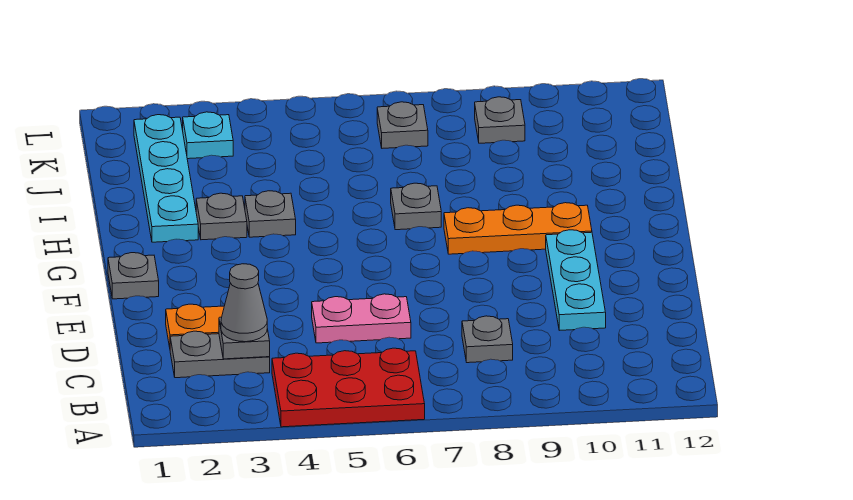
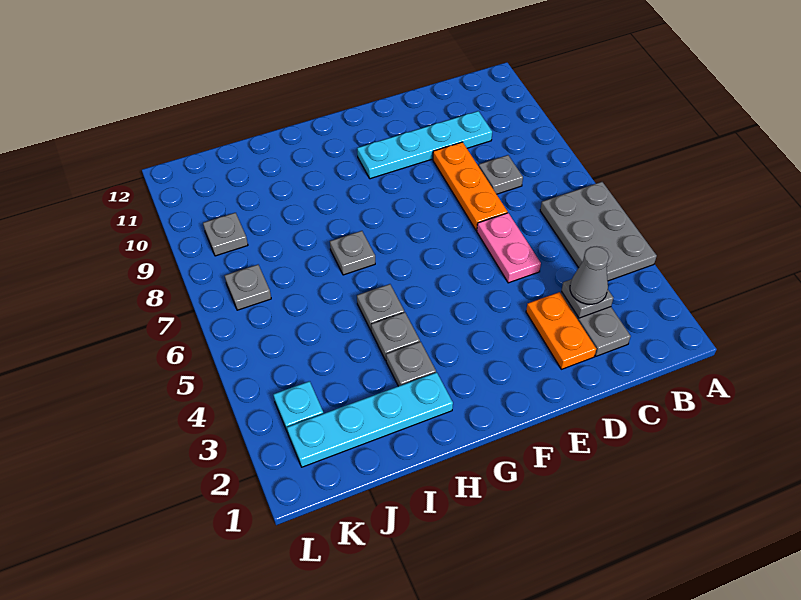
red 2x3 plate [272,348,425,427] -> grey 2x3 plate [540,182,657,281]
cyan 1x3 plate [546,230,606,330] -> cyan 1x4 plate [357,111,492,179]
grey 1x1 plate [108,253,159,299] -> grey 1x1 plate moved to [357,284,404,330]
orange 1x3 plate [444,203,592,254] -> orange 1x3 plate moved to [433,142,507,231]

